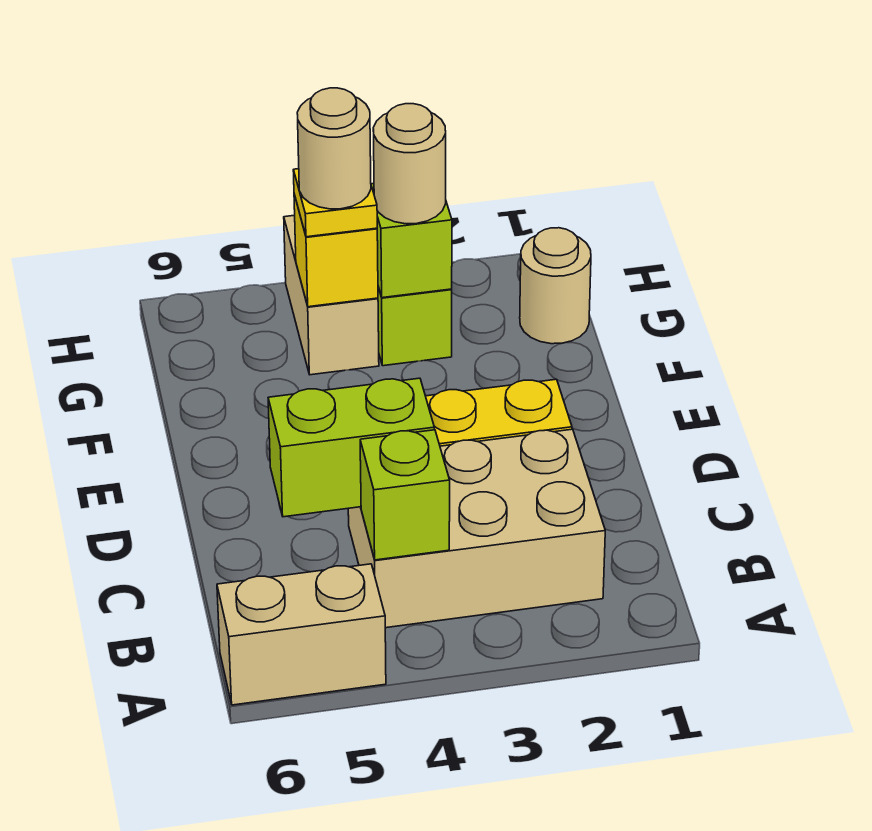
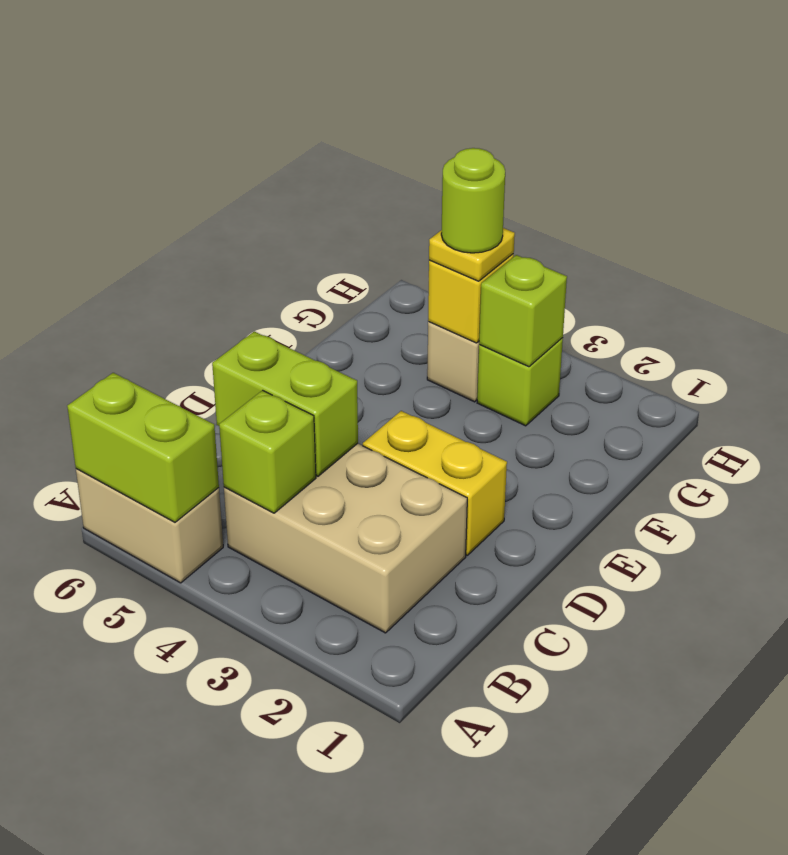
none -> lime 1x2 brick [67,373,219,522]
tan 1x1 round brick [520,228,591,344] -> none
tan 1x1 round brick [373,104,446,224] -> none
tan 1x1 round brick [297,88,371,209] -> lime 1x1 round brick [441,148,505,253]

